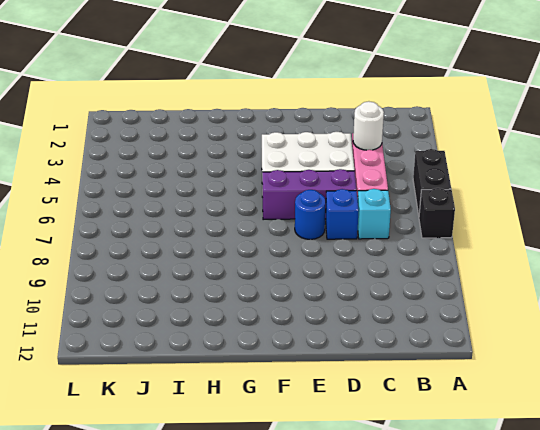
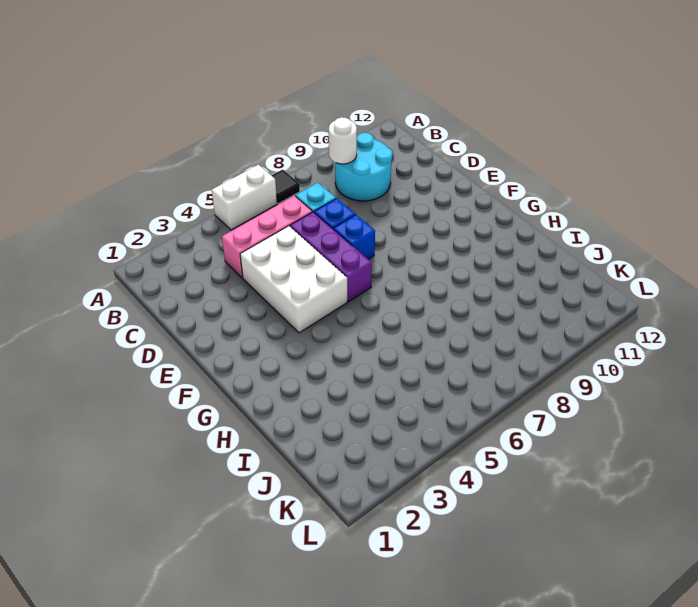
black 1x2 brick [413,149,451,215] -> white 1x2 brick [212,165,277,230]
black 1x1 brick [419,188,455,238] -> black 1x1 tile [272,170,300,204]
none -> cyan 2x2 round brick [335,133,392,201]
white 1x1 round brick [353,101,384,150] -> white 1x1 round brick moved to [329,117,357,164]
blue 1x1 round brick [295,190,326,239] -> blue 1x1 brick [334,215,375,259]

